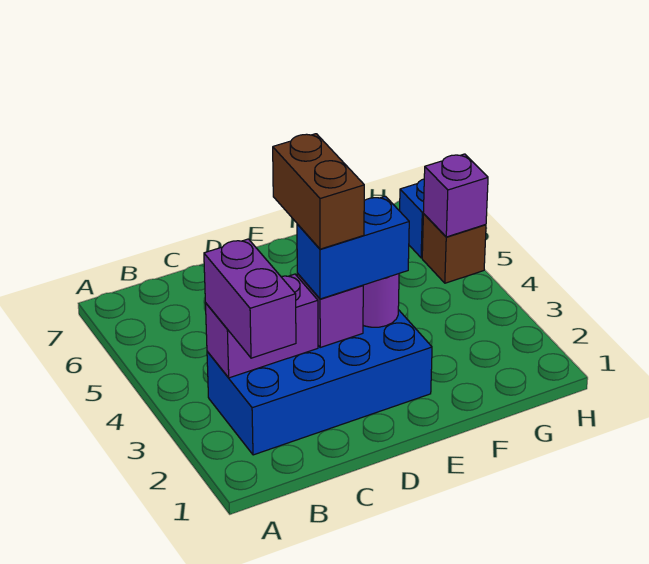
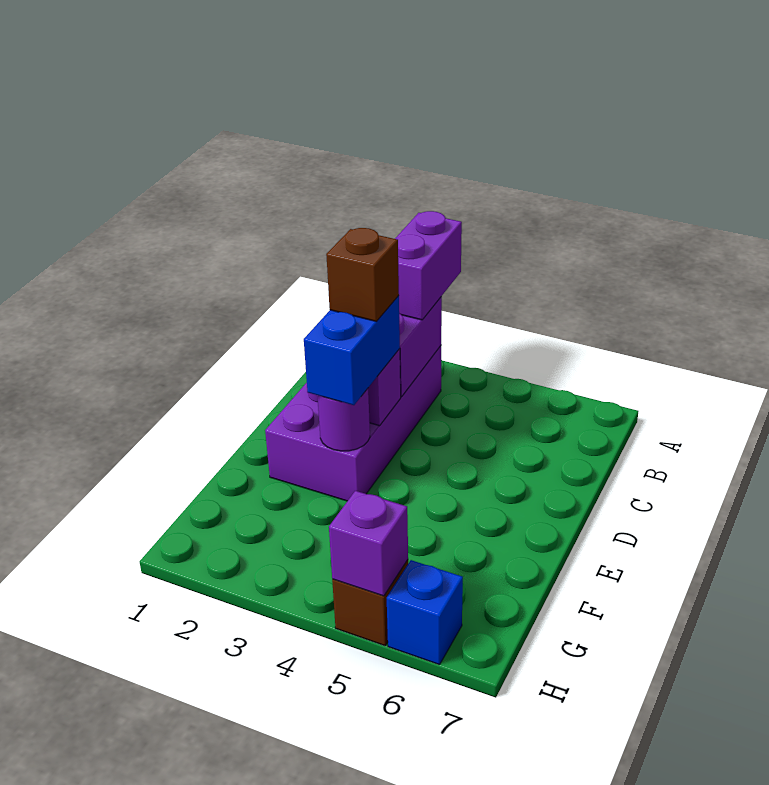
blue 2x4 brick [207,310,432,455] -> purple 2x4 brick [265,346,441,501]
purple 1x2 brick [204,239,296,358] -> purple 1x2 brick turned to [395,211,462,320]
brown 1x2 brick [273,134,364,249] -> brown 1x1 brick [326,228,399,322]

